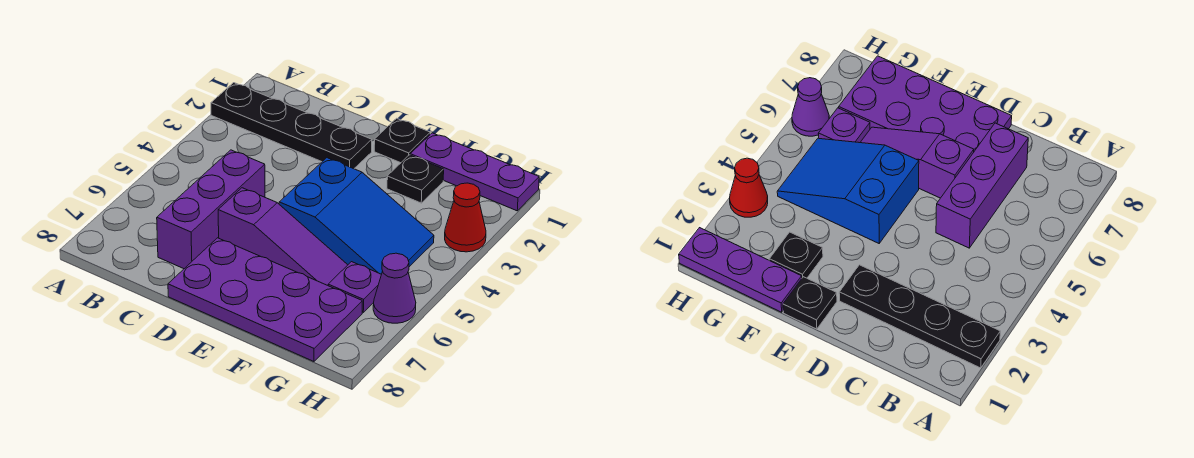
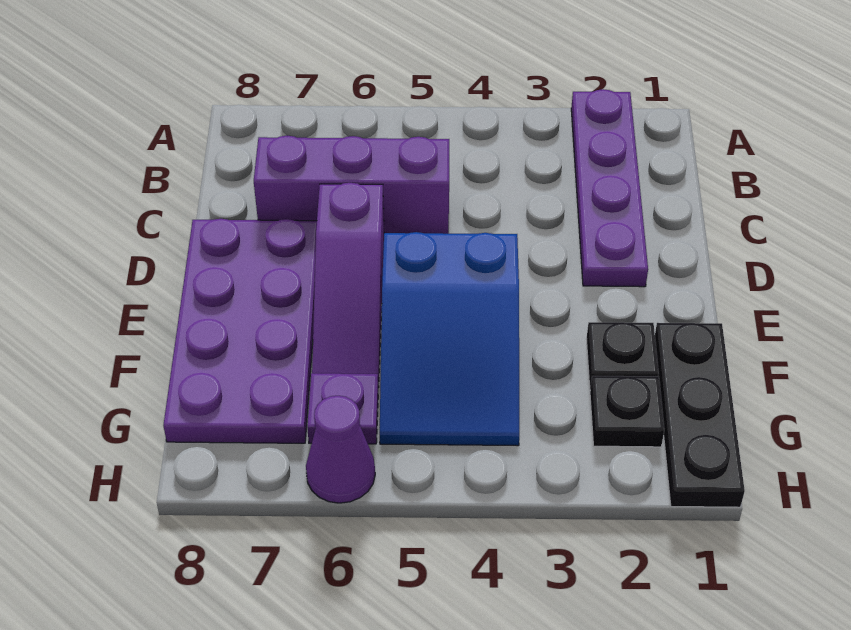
black 1x4 plate [211,83,372,169] -> purple 1x4 plate [571,89,648,287]
black 1x1 plate [374,118,430,163] -> black 1x1 plate moved to [590,376,664,447]
purple 1x3 plate [410,133,539,211] -> black 1x3 plate [655,323,745,507]
red 1x1 cone [445,183,486,252] -> none

